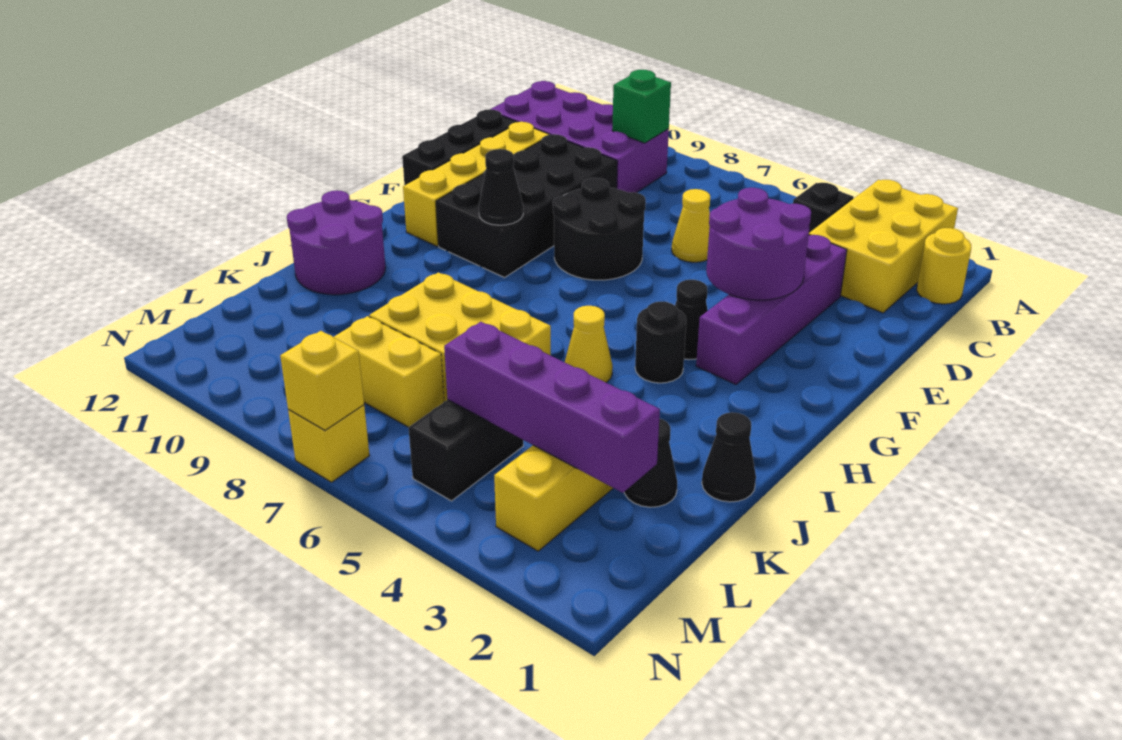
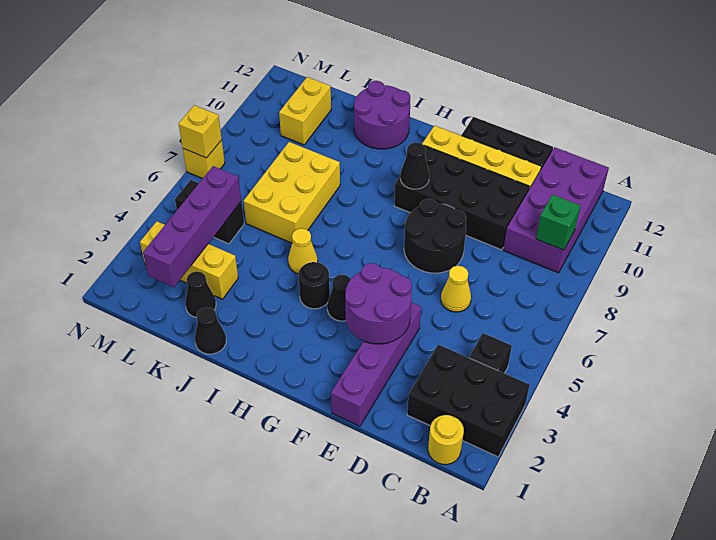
yellow 2x3 brick [809,180,958,313] -> black 2x3 brick [407,345,530,457]
purple 1x4 brick [696,235,847,384] -> purple 1x4 brick turned to [331,302,421,426]
yellow 1x2 brick [334,316,444,427] -> yellow 1x2 brick moved to [279,77,331,145]

